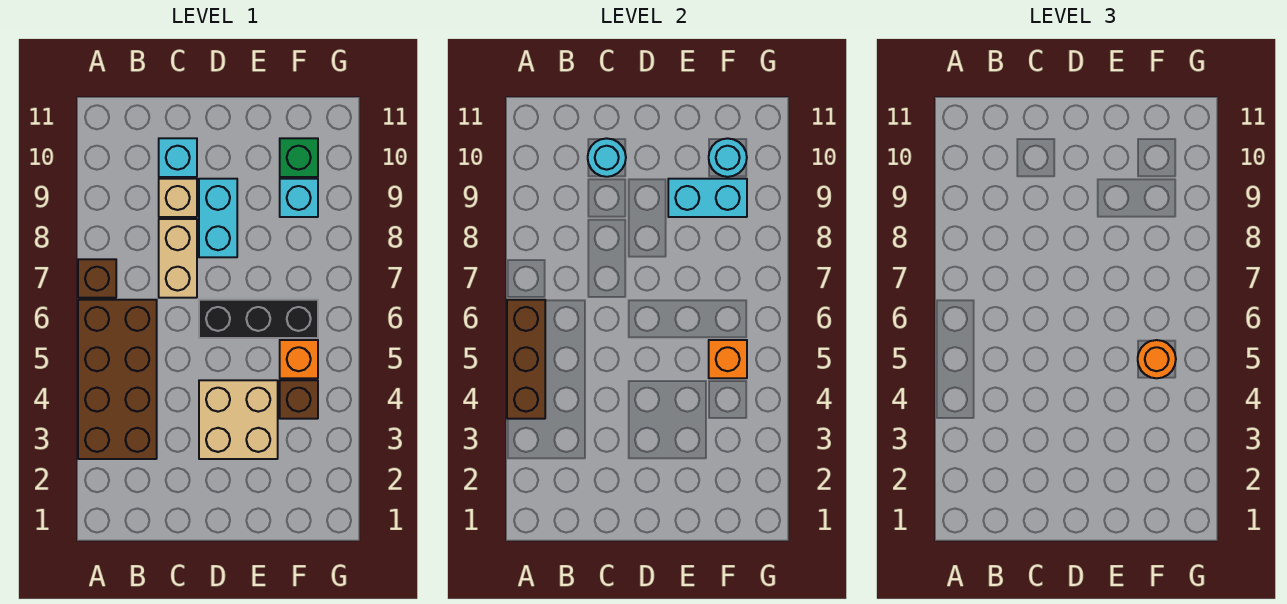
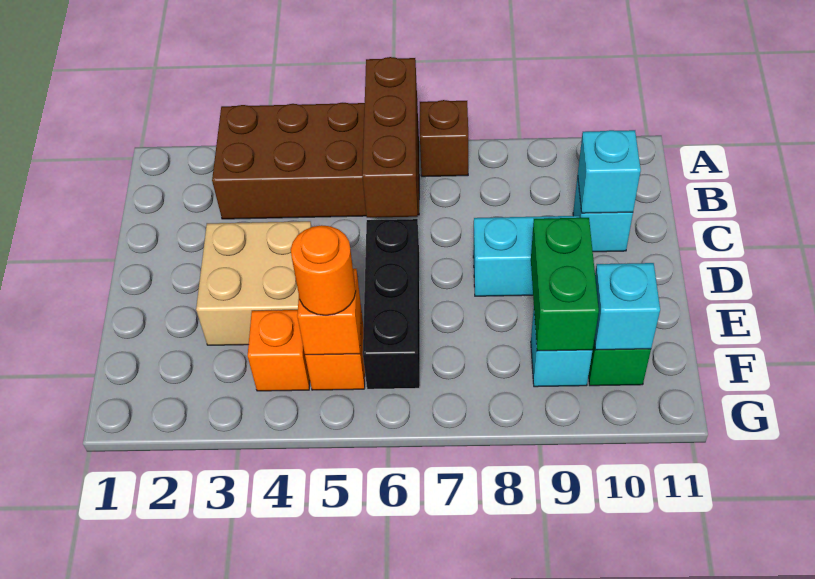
brown 1x3 brick [507,300,545,419] -> brown 1x3 brick turned to [362,57,418,218]
tan 1x2 brick [159,219,197,298] -> none
tan 1x1 brick [159,179,197,217] -> none
cyan 1x1 round brick [588,138,626,177] -> cyan 1x1 brick [578,130,641,213]
cyan 1x2 brick [668,179,747,217] -> green 1x2 brick [531,218,599,351]
brown 1x1 brick [280,380,318,419] -> orange 1x1 brick [248,310,310,391]
cyan 1x1 round brick [709,138,747,177] -> cyan 1x1 brick [594,263,660,350]

